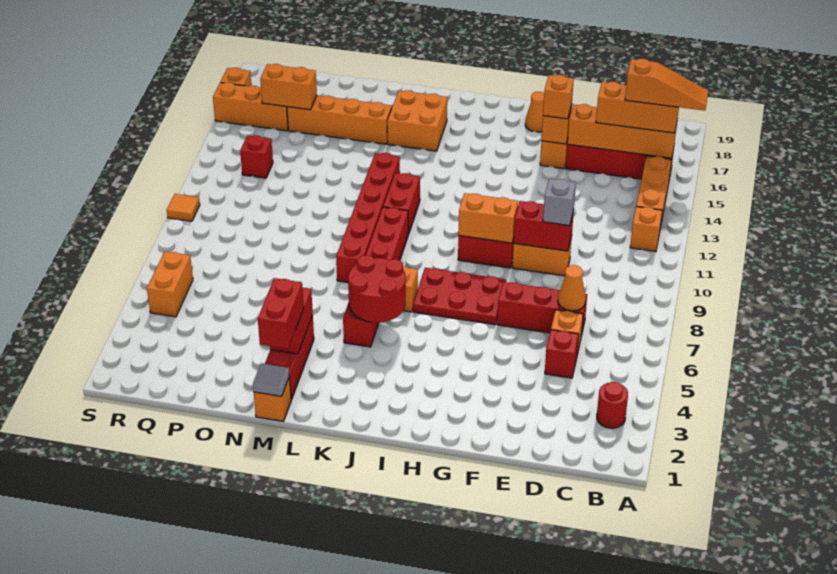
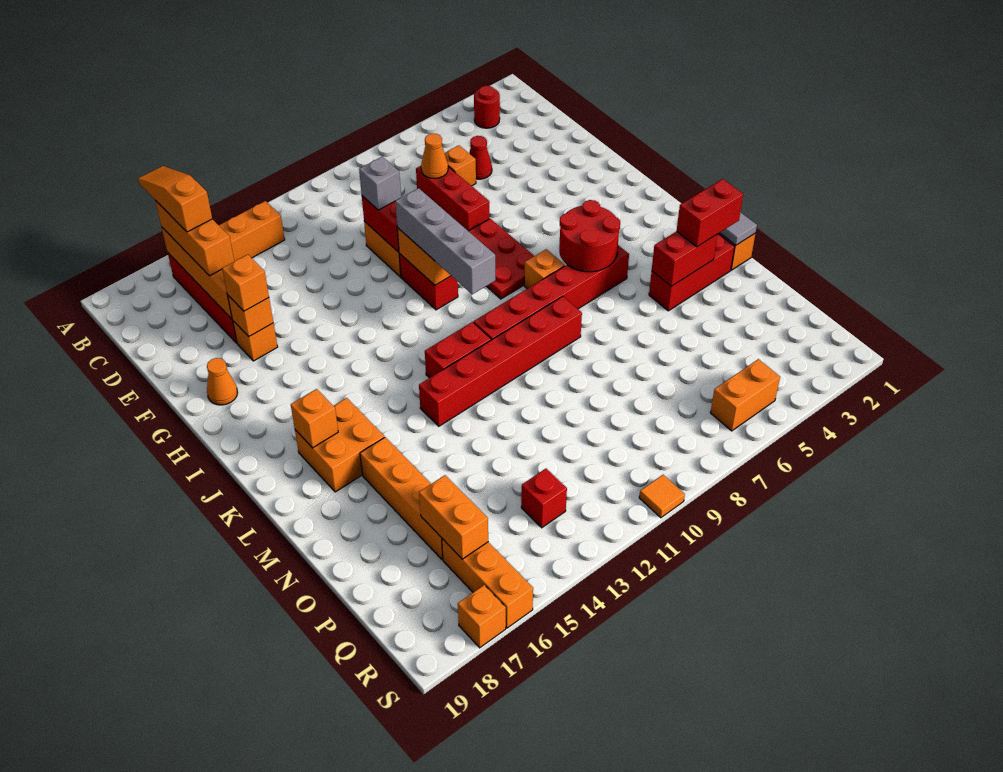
orange 1x1 brick [630,207,662,252] -> orange 1x1 brick moved to [291,389,338,448]
red 1x1 brick [545,330,579,378] -> red 1x1 cone [469,136,492,179]
none -> grey 1x4 brick [395,188,495,294]

